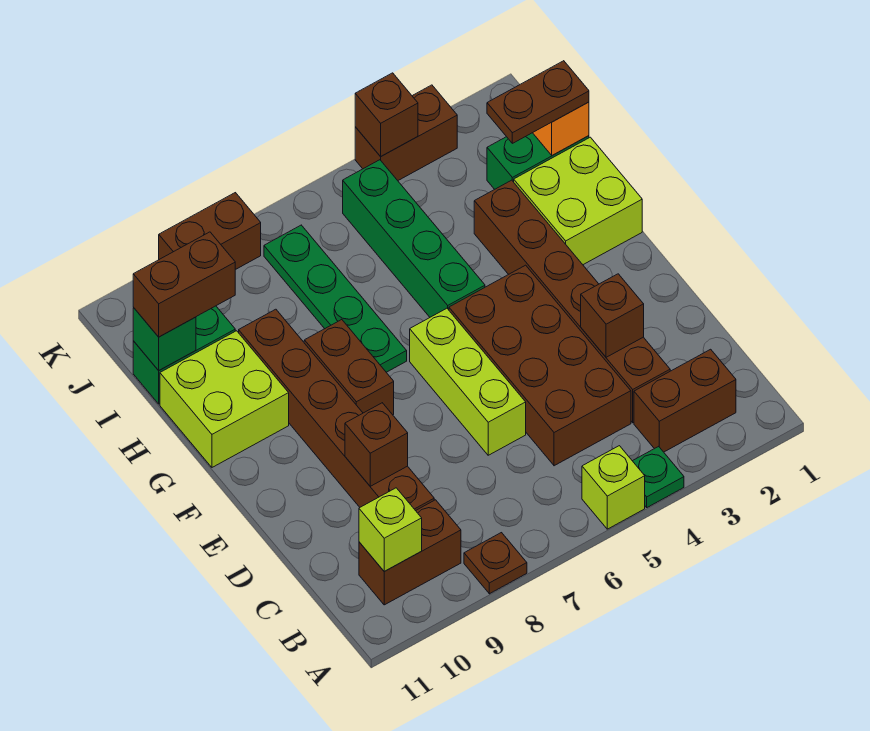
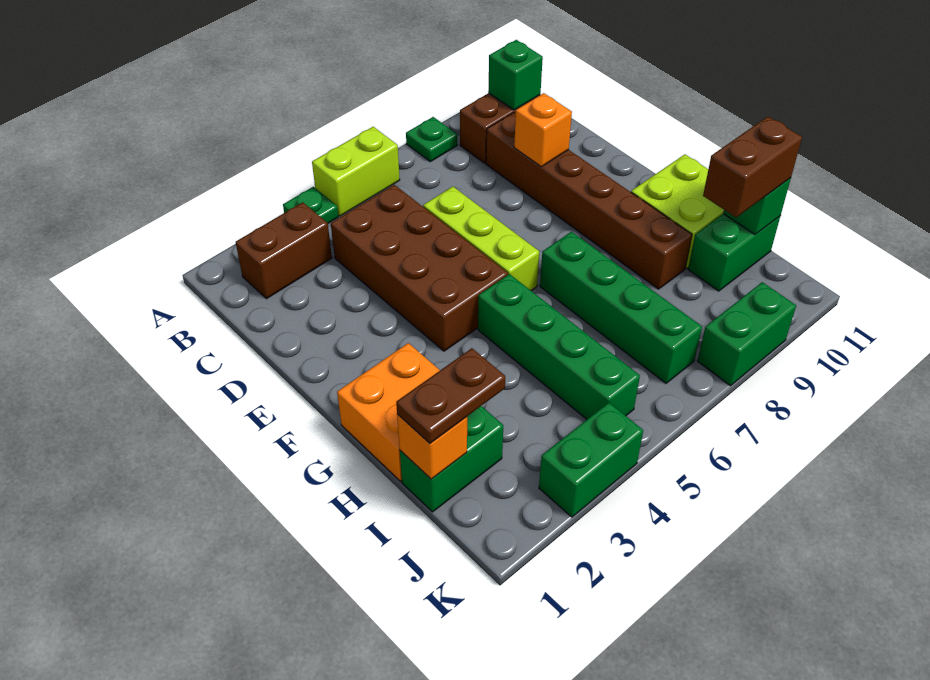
lime 1x1 brick [582,446,645,529] -> lime 1x2 brick [312,127,400,216]
brown 1x1 plate [464,533,527,594] -> green 1x1 plate [406,117,457,162]
lime 1x1 brick [359,488,422,571] -> green 1x1 brick [488,40,543,110]
brown 1x6 brick [474,180,670,423] -> none
brown 1x1 brick [581,274,644,357] -> none
brown 1x1 brick [345,403,408,486] -> orange 1x1 brick [514,93,572,167]
brown 1x2 brick [304,320,394,415] -> none
lime 2x2 brick [514,137,642,265] -> orange 2x2 brick [337,343,440,481]
green 1x4 plate [264,225,407,372] -> green 1x4 brick [540,232,702,383]
brown 1x2 brick [355,85,457,181] -> green 1x2 brick [539,403,643,517]
brown 1x1 brick [355,73,418,157] -> none
brown 1x2 brick [159,193,261,270] -> green 1x2 brick [698,282,796,386]

